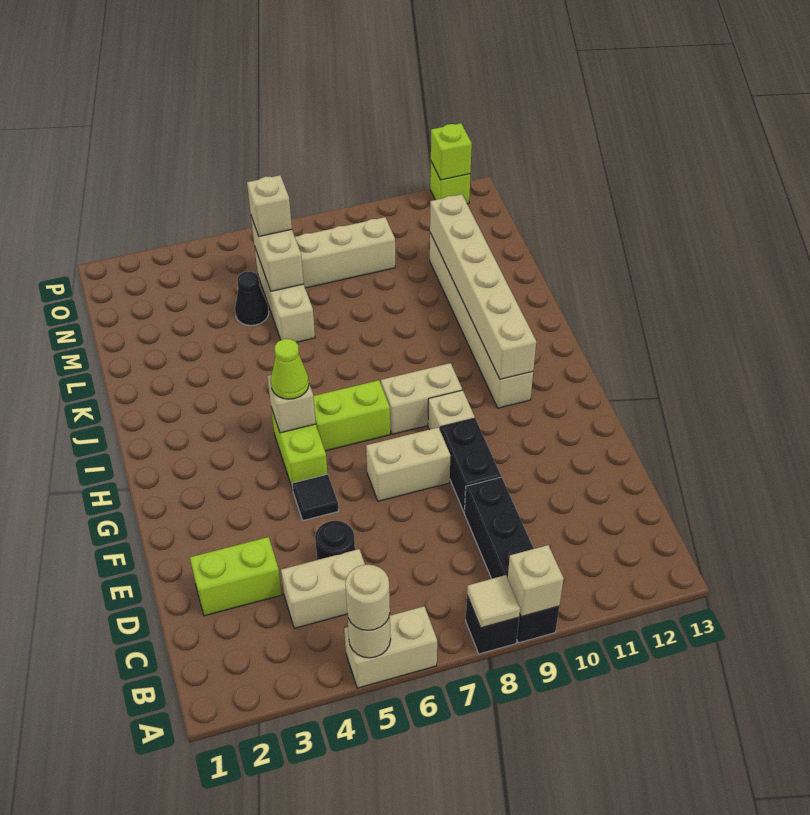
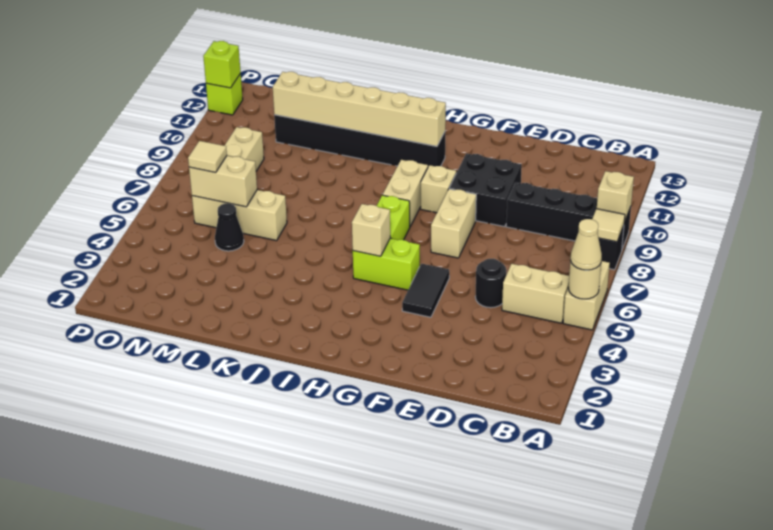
tan 1x1 round brick [345,565,390,630] -> tan 1x1 cone [570,219,602,270]
tan 1x2 brick [281,549,365,628] -> tan 1x2 brick turned to [502,264,569,323]
lime 1x2 brick [190,537,282,616] -> none
black 1x2 brick [440,418,501,512] -> black 2x2 brick [449,153,522,227]
black 1x1 tile [292,474,338,520] -> black 1x2 tile [402,264,449,317]
lime 1x1 cone [271,339,309,399] -> none
tan 1x6 brick [430,233,533,408] -> black 1x6 brick [274,115,445,167]
tan 1x1 brick [247,175,292,236] -> tan 1x1 tile [188,141,227,173]

